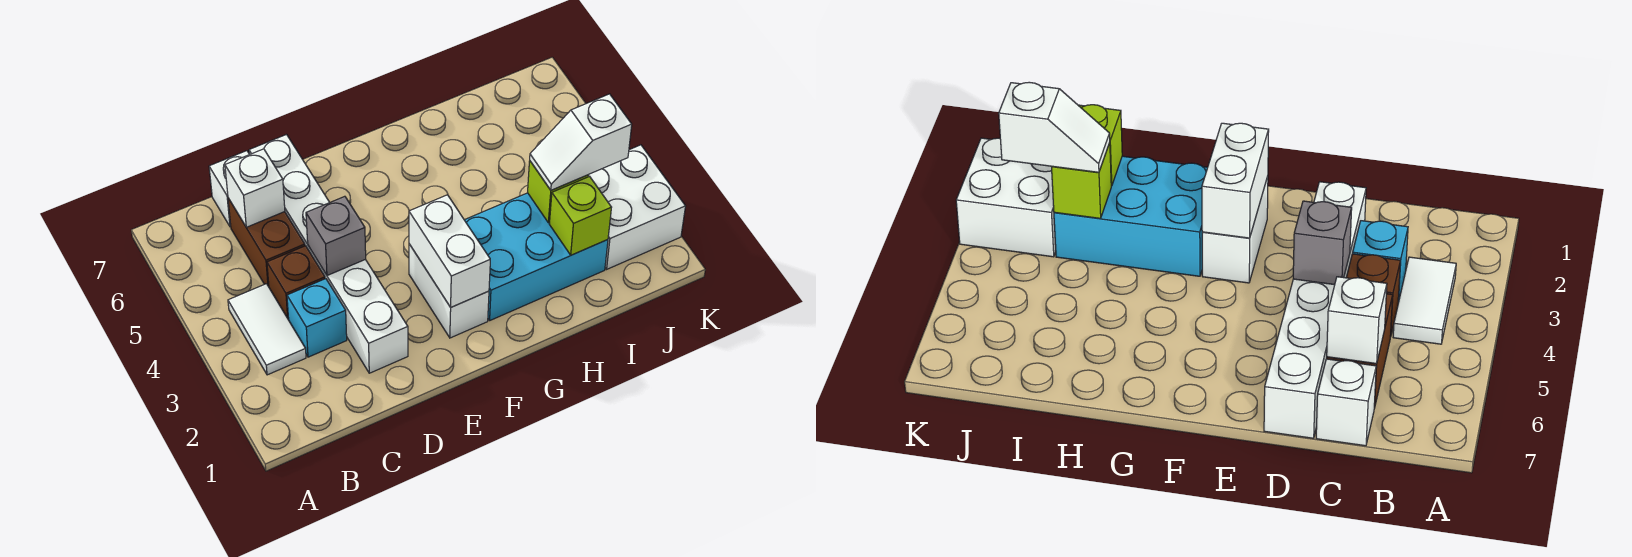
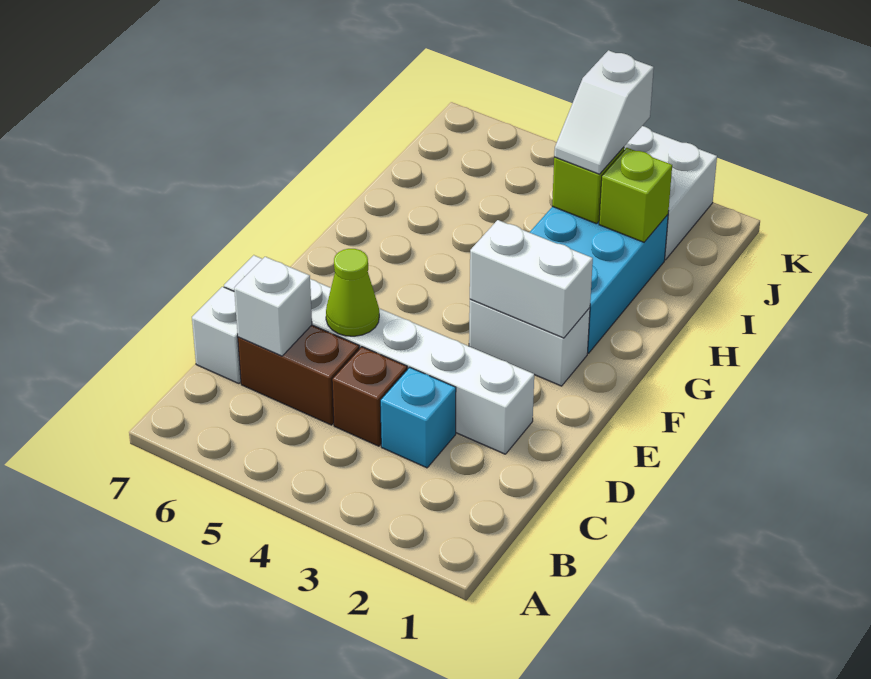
white 1x2 tile [228,284,306,375] -> none
grey 1x1 brick [306,196,366,276] -> none
none -> lime 1x1 cone [326,249,379,336]

